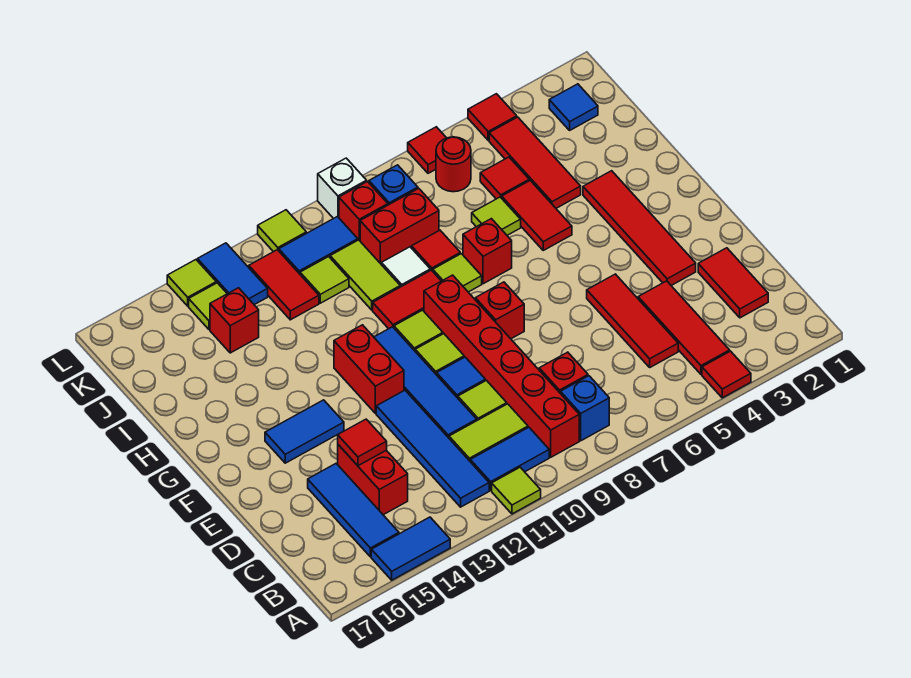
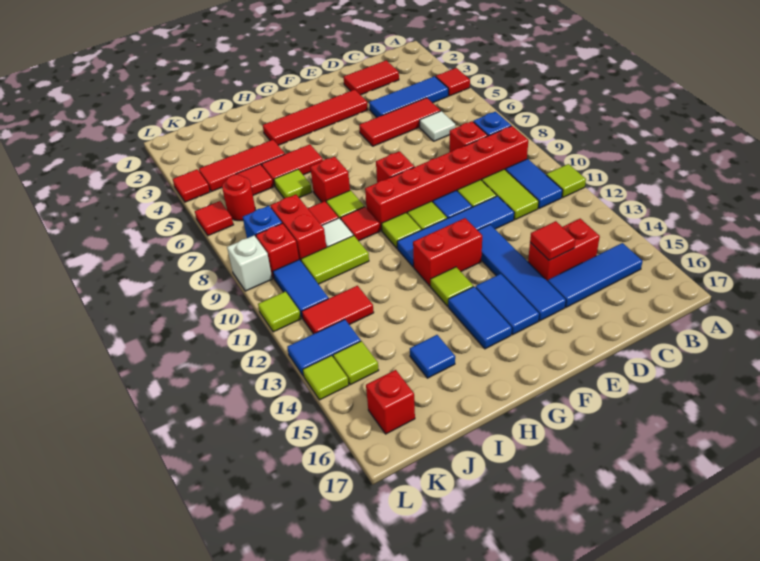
blue 1x2 tile [371,517,450,580] -> blue 1x2 tile moved to [448,287,512,349]
red 1x3 tile [638,281,730,374] -> blue 1x3 tile [369,76,448,117]
blue 1x4 tile [376,390,489,507] -> blue 1x4 tile turned to [478,225,566,321]
none -> white 1x1 tile [420,111,455,141]
red 1x2 tile [373,270,441,329] -> red 1x1 tile [341,207,380,241]
lime 1x1 tile [300,257,349,303] -> lime 1x1 tile moved to [431,267,473,306]
red 1x1 brick [210,288,259,353] -> red 1x1 brick moved to [366,370,415,434]
blue 1x1 tile [549,84,598,130] -> blue 1x1 tile moved to [410,335,455,378]

